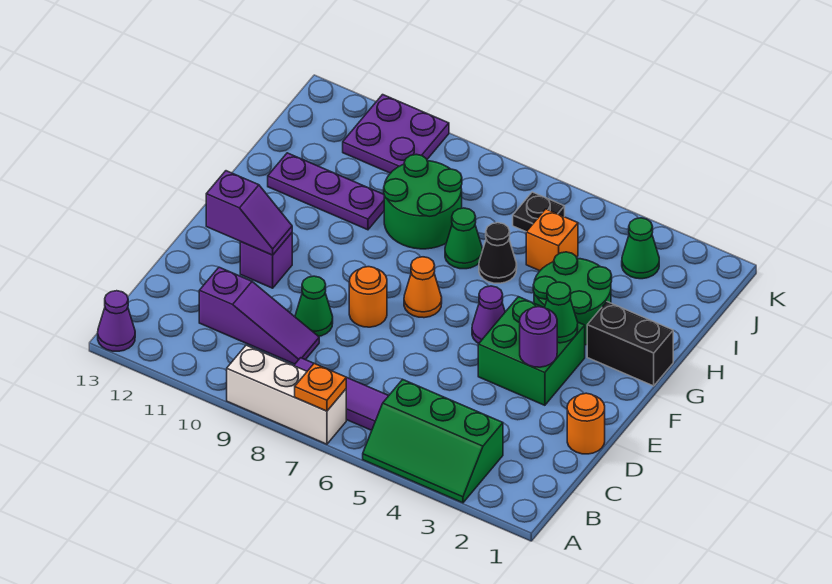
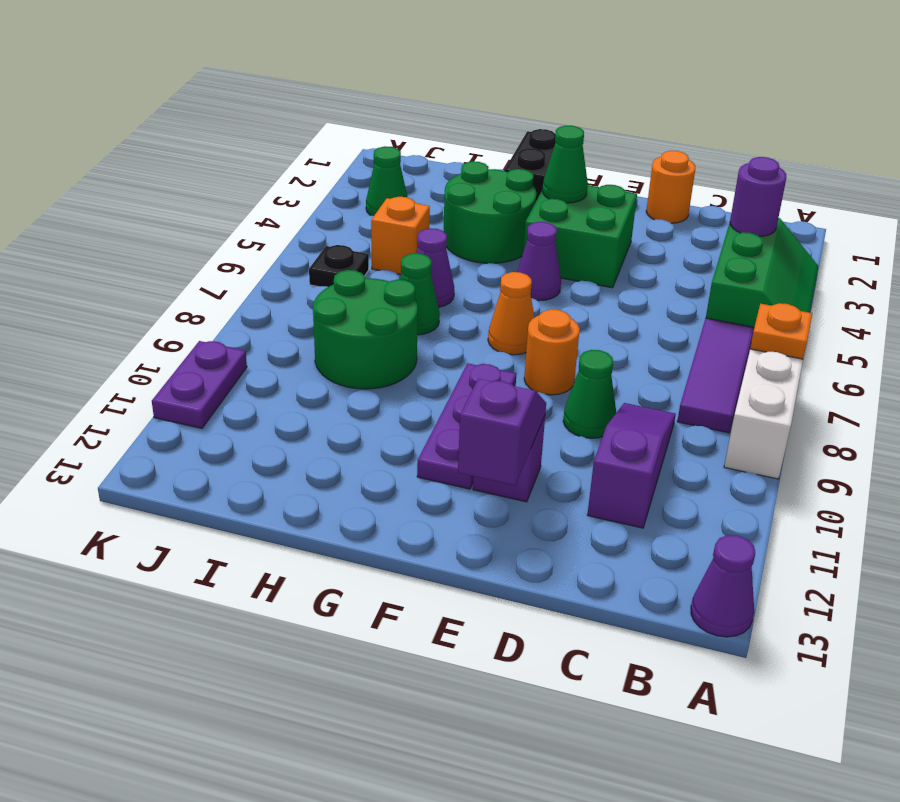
purple 1x1 round brick [520,307,557,367] -> purple 1x1 round brick moved to [730,157,786,236]
black 1x1 cone [479,223,517,283] -> purple 1x1 cone [417,228,454,307]
purple 1x3 plate [268,153,384,230] -> purple 1x3 plate moved to [417,363,516,489]
purple 2x2 plate [343,95,449,173] -> purple 1x2 plate [152,341,247,428]

